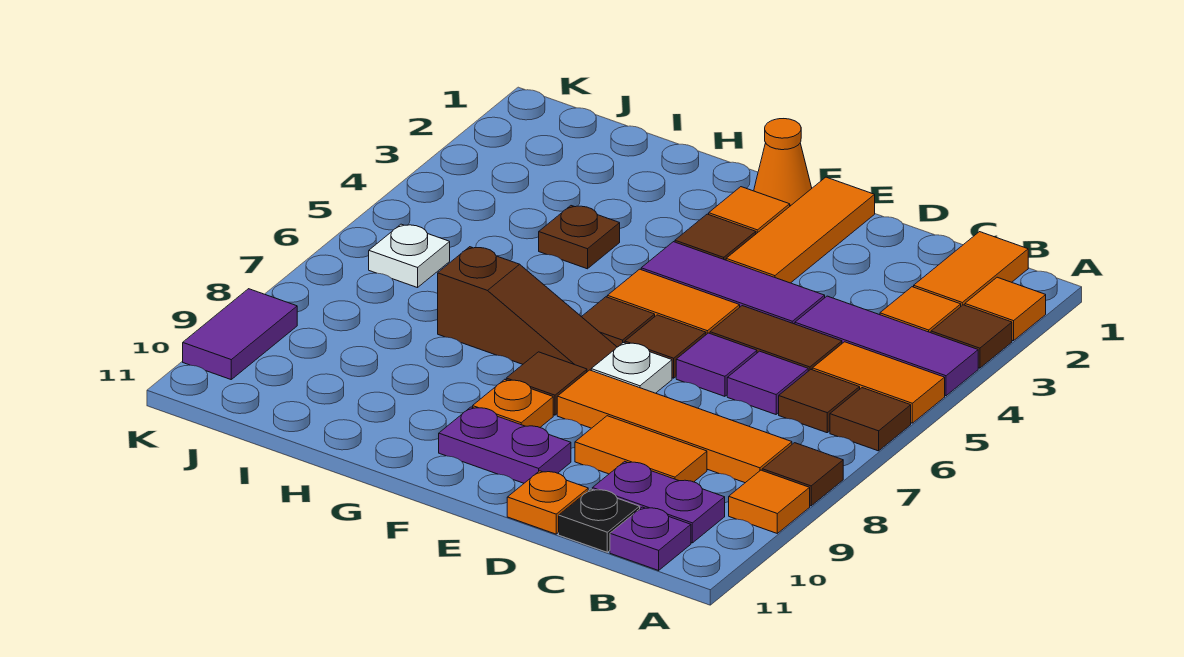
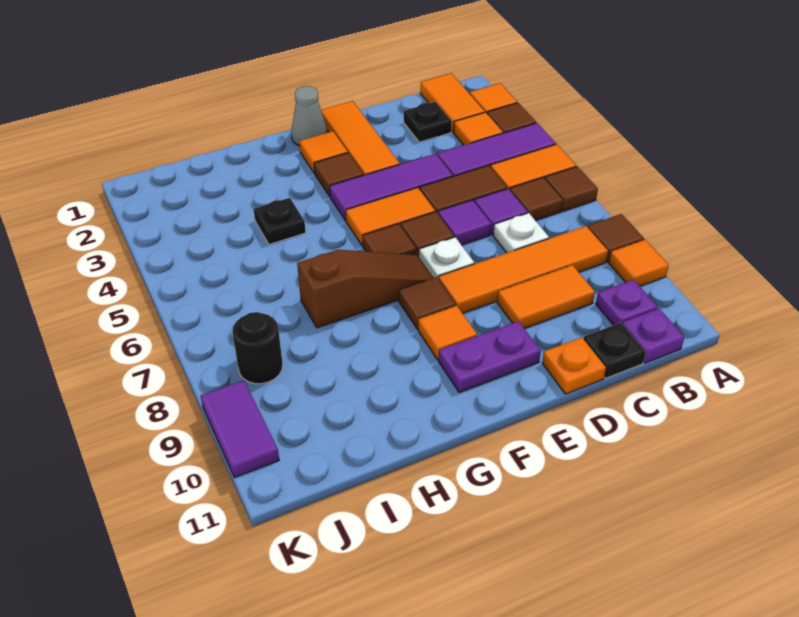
purple 1x2 plate [592,461,725,543] -> purple 1x1 plate [596,279,658,325]
none -> black 1x1 plate [404,102,452,142]
orange 1x1 cone [754,119,812,206] -> grey 1x1 cone [291,86,327,146]
orange 1x1 plate [473,379,553,427] -> orange 1x1 tile [418,306,477,360]
brown 1x1 plate [539,206,620,269] -> black 1x1 plate [254,198,306,244]
white 1x1 plate [369,224,450,288] -> white 1x1 plate moved to [493,213,549,253]
none -> black 1x1 round brick [232,312,283,384]

